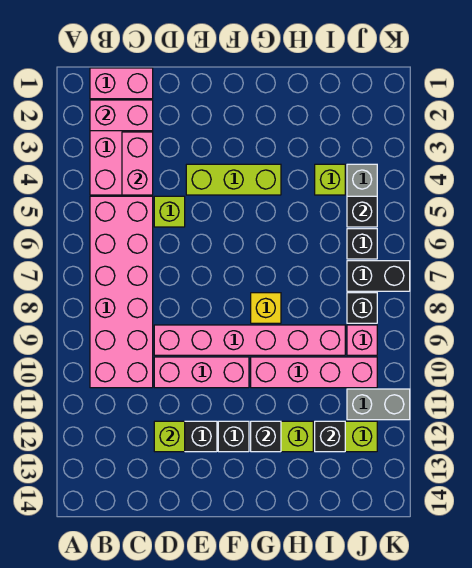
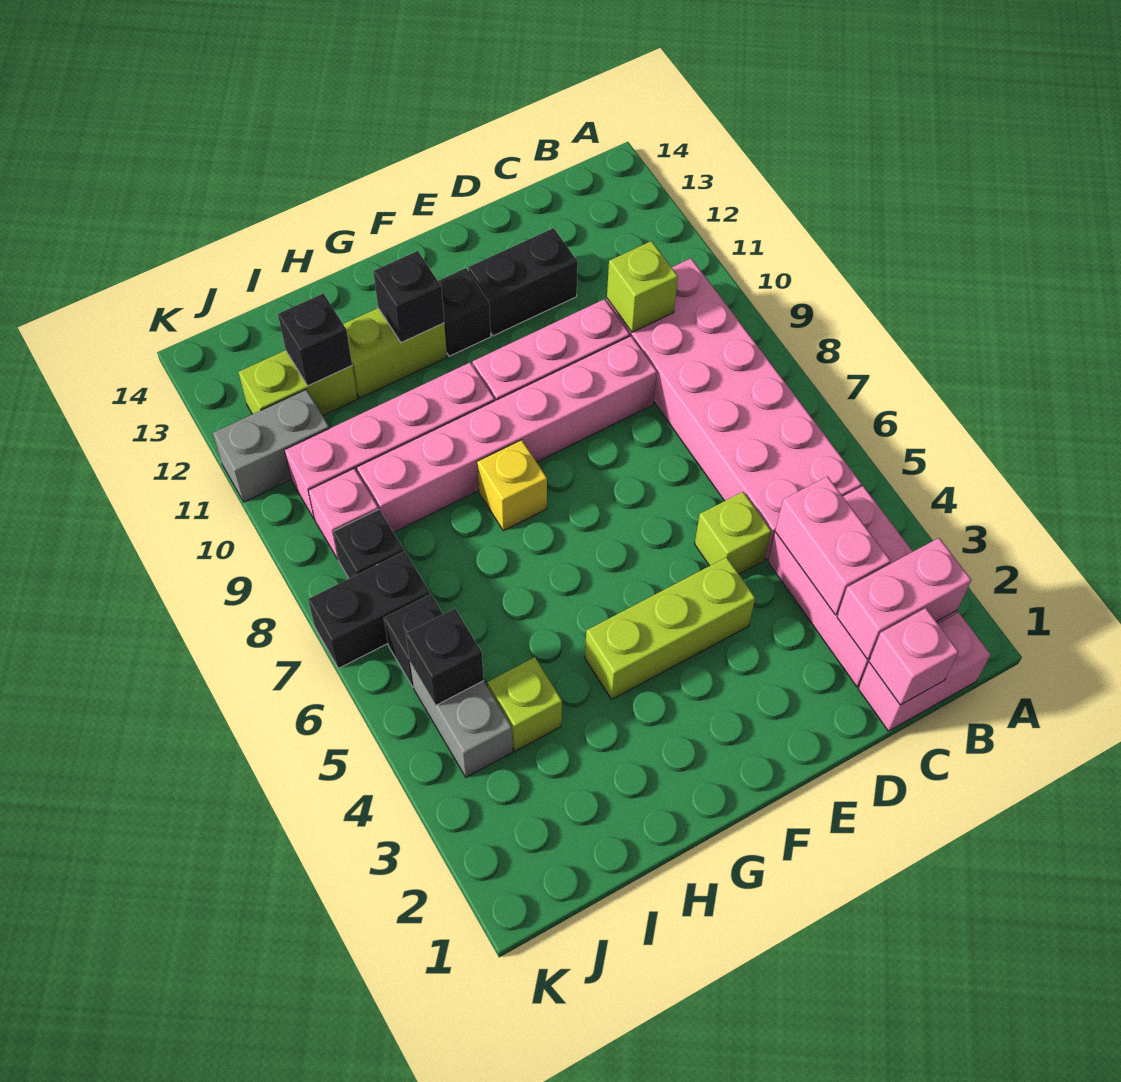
none -> pink 1x1 brick [869,608,959,705]
lime 1x1 brick [154,421,185,452] -> lime 1x1 brick moved to [607,241,678,332]

